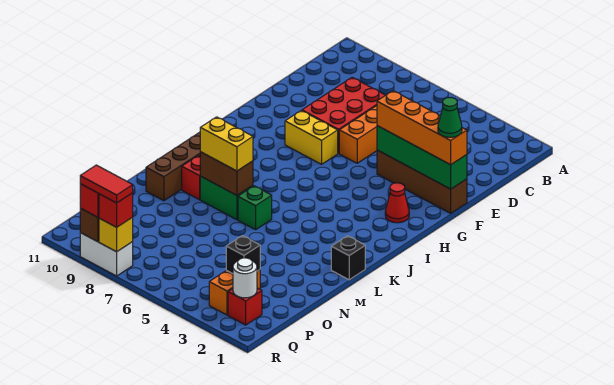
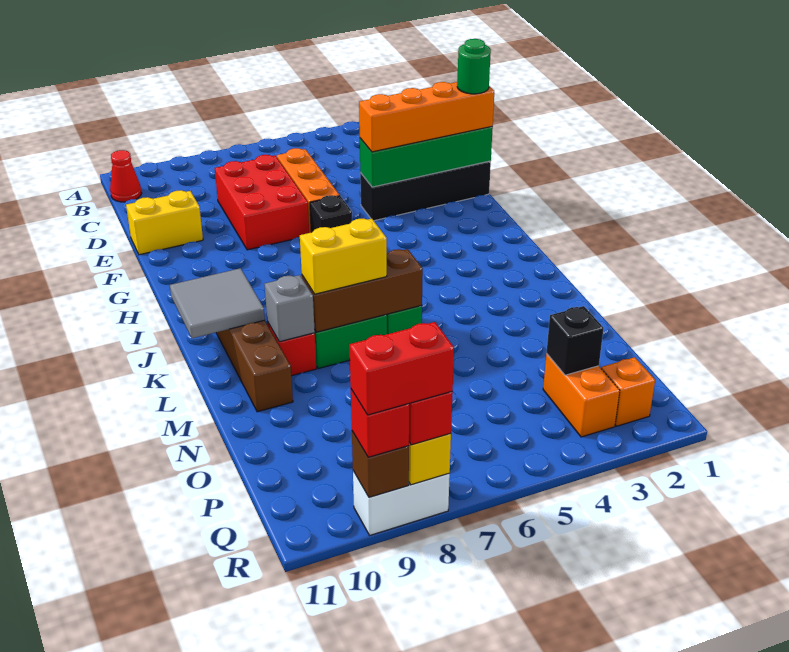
brown 1x4 brick [377,150,467,213] -> black 1x4 brick [360,161,491,221]
green 1x1 cone [438,97,462,137] -> green 1x1 round brick [457,39,491,94]
yellow 1x2 brick [285,111,338,164] -> yellow 1x2 brick moved to [126,190,203,255]
red 1x1 cone [385,183,409,223] -> red 1x1 cone moved to [110,150,142,202]
none -> grey 2x2 tile [170,268,265,338]
black 1x1 brick [331,236,365,280] -> black 1x1 brick moved to [310,195,352,232]
brown 1x2 brick [200,152,253,195] -> brown 1x3 brick [302,249,423,332]
none -> grey 1x1 brick [265,275,315,342]
red 1x1 brick [228,288,262,325] -> orange 1x1 brick [601,357,655,426]
white 1x1 round brick [233,258,257,298] -> none
red 1x2 tile [80,165,133,203] -> red 1x2 brick [349,322,454,415]

